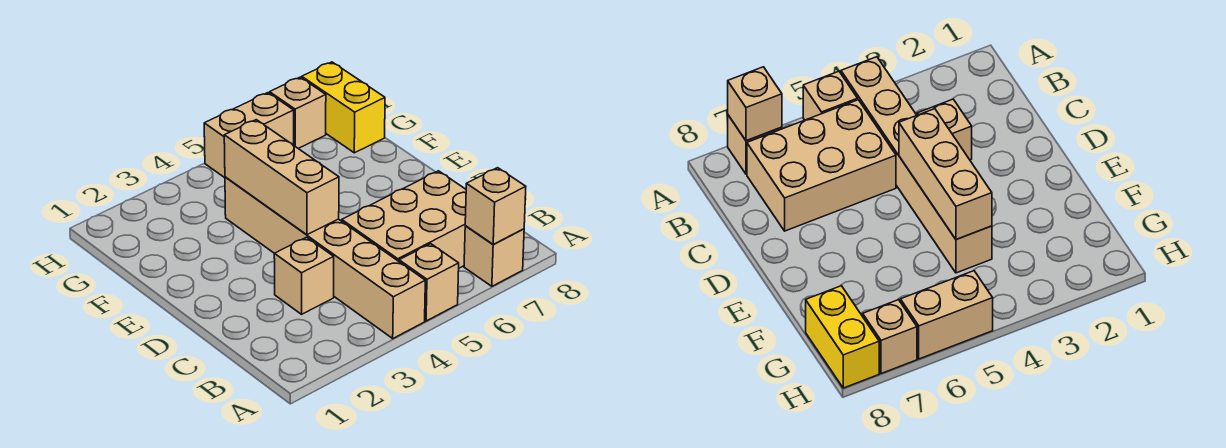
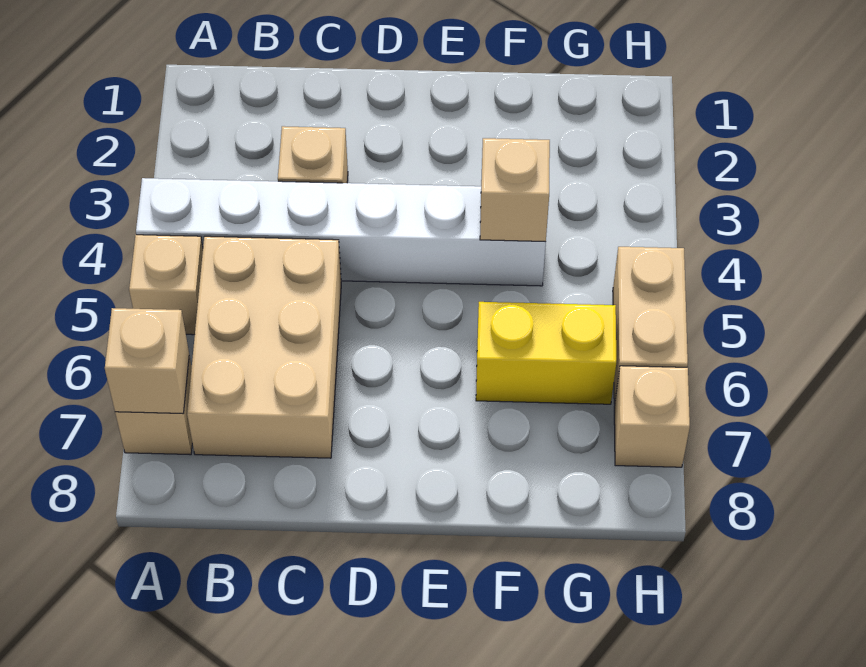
tan 1x6 brick [225,177,425,338] -> white 1x6 brick [136,178,546,286]
tan 1x3 brick [224,120,339,235] -> tan 1x1 brick [480,138,550,242]
yellow 1x2 brick [302,62,385,153] -> yellow 1x2 brick moved to [476,302,616,404]

